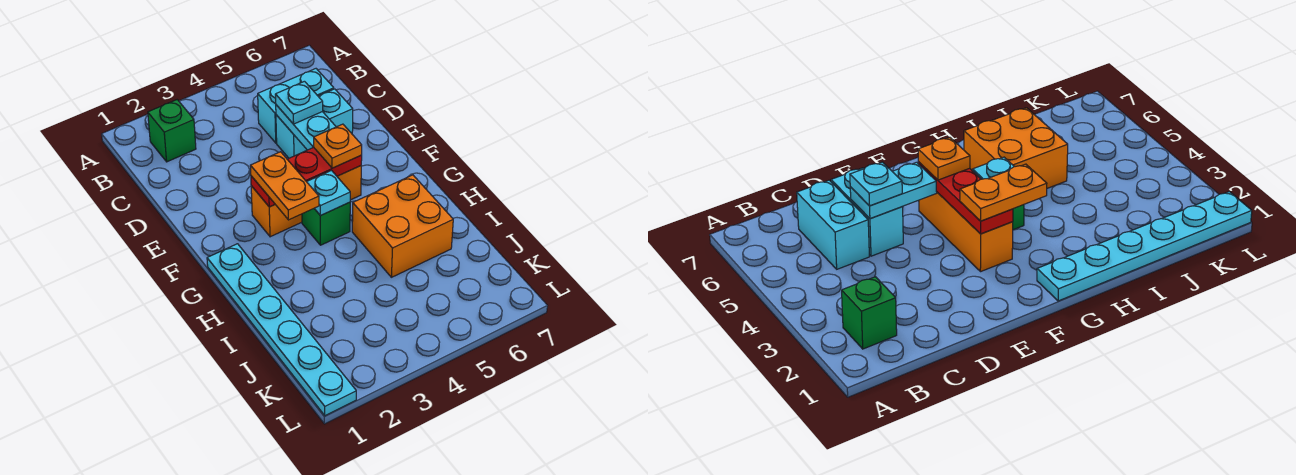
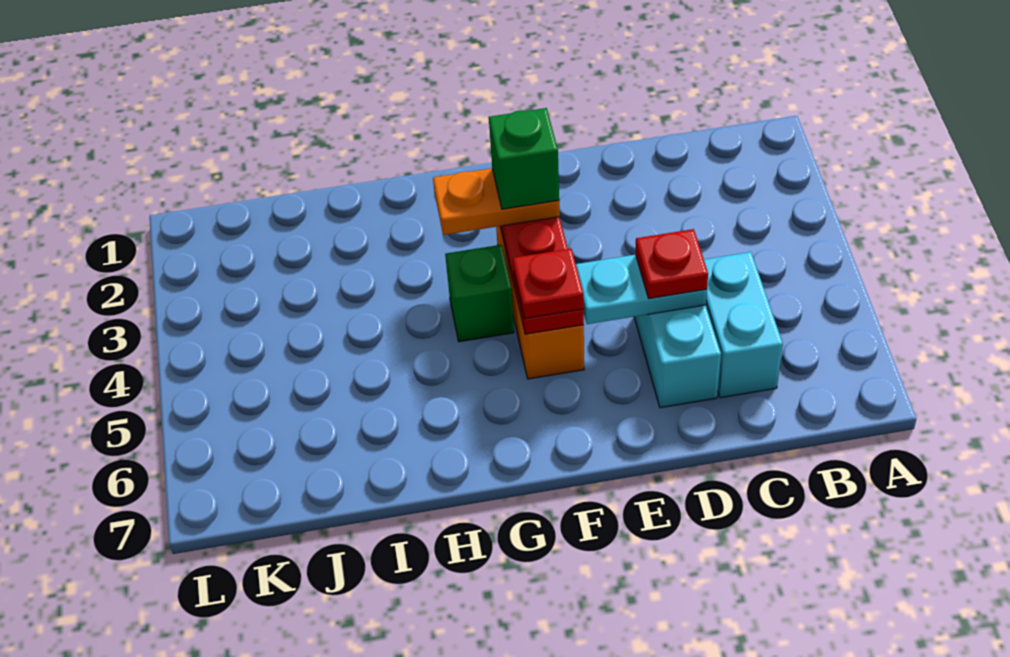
green 1x1 brick [148,100,196,162] -> green 1x1 brick moved to [489,108,559,209]
cyan 1x1 plate [275,81,323,124] -> red 1x1 plate [635,229,708,298]
orange 1x1 plate [314,124,362,168] -> red 1x1 plate [513,249,584,319]
cyan 1x6 plate [207,244,356,416] -> none
cyan 1x1 plate [307,171,350,216] -> none
orange 2x2 brick [352,175,453,277] -> none

